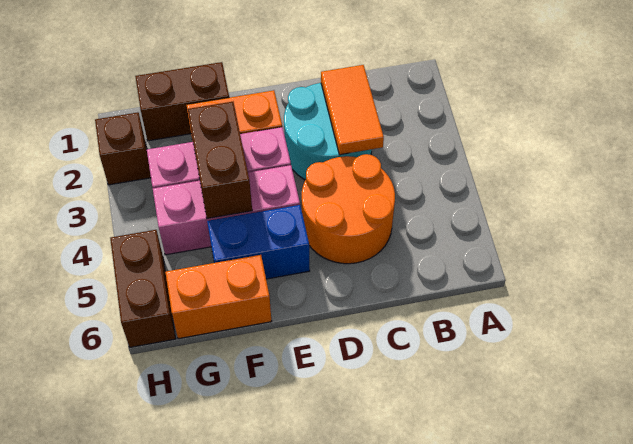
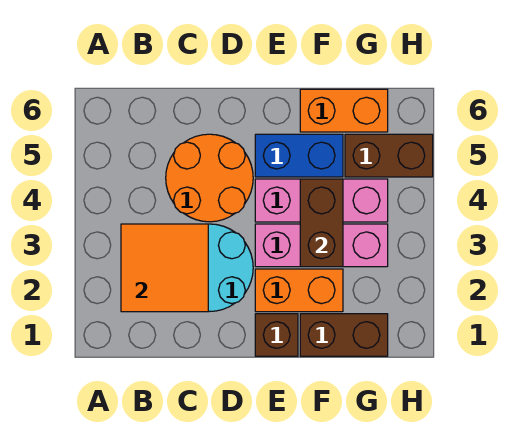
orange 1x2 tile [321,65,384,155] -> orange 2x2 tile [121,224,208,312]
brown 1x1 brick [95,112,151,185] -> brown 1x1 brick moved to [255,314,298,356]
brown 1x2 brick [110,230,176,347] -> brown 1x2 brick turned to [345,134,433,177]

